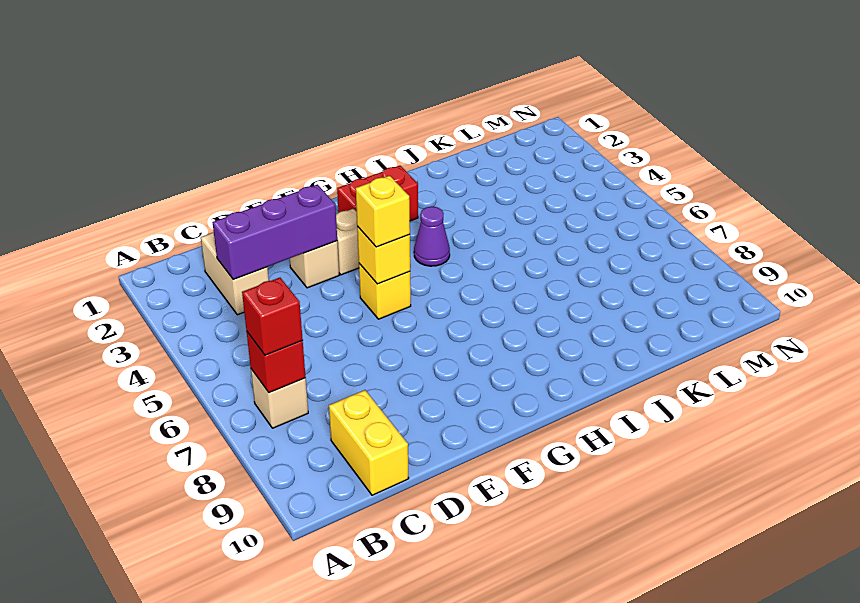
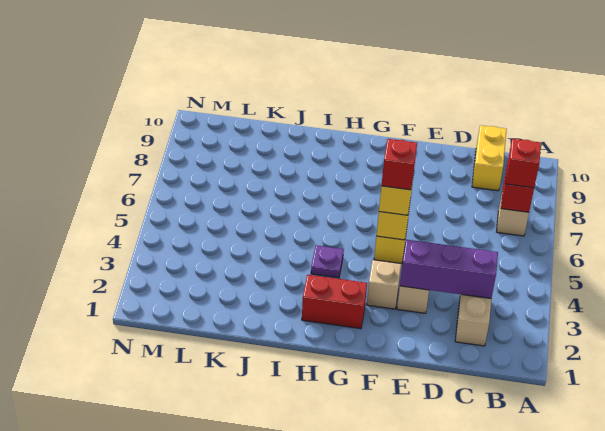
none -> red 1x1 brick [381,139,417,190]
purple 1x1 cone [414,206,450,266] -> purple 1x1 plate [311,245,344,278]

